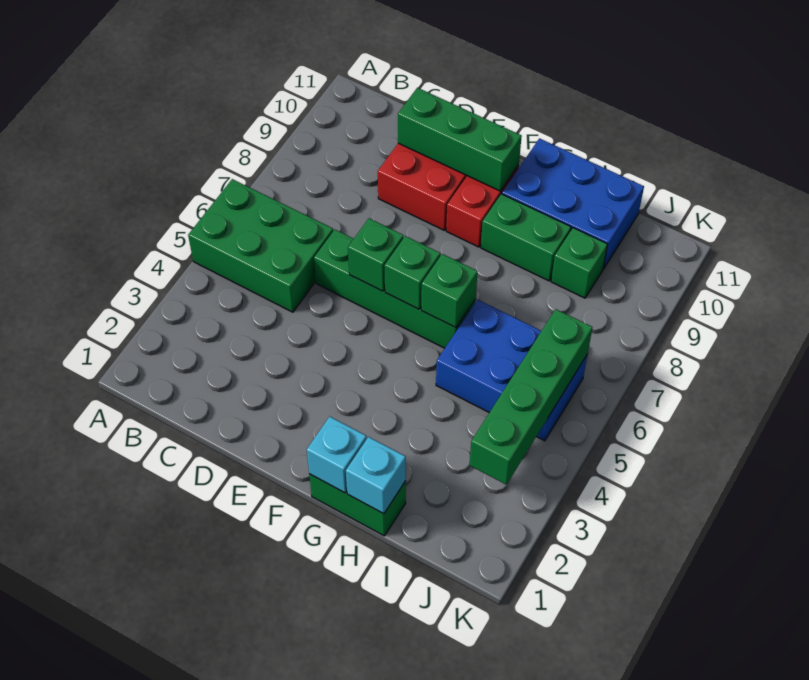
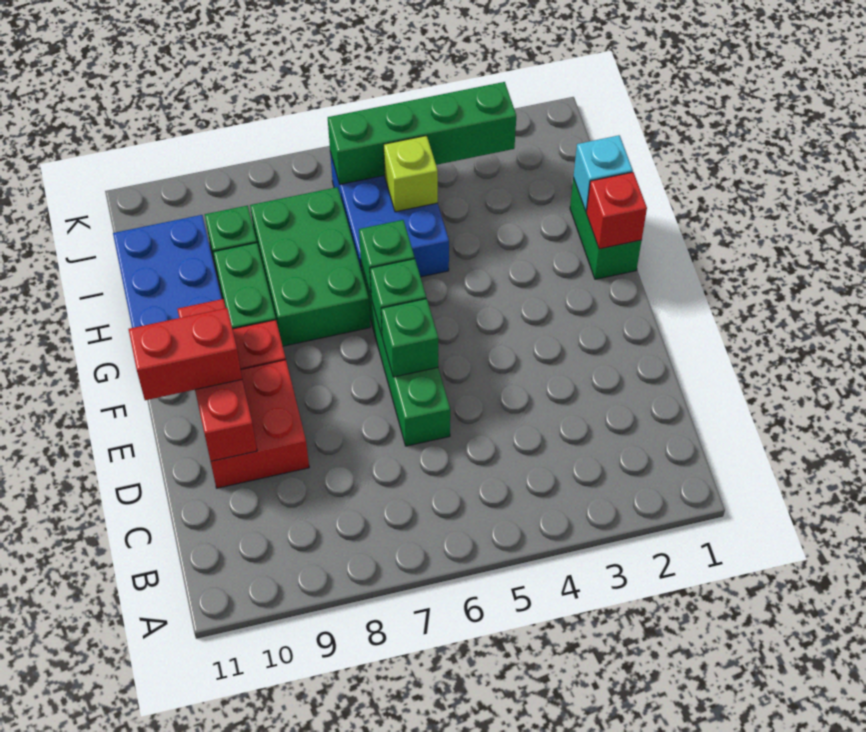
green 2x3 brick [188,179,333,312] -> green 2x3 brick moved to [250,187,370,346]
green 1x3 brick [398,88,522,191] -> red 1x3 brick [177,299,257,461]
none -> red 1x2 brick [129,308,242,400]
cyan 1x1 brick [307,417,367,493] -> red 1x1 brick [586,172,647,249]
none -> lime 1x1 brick [384,136,438,212]

